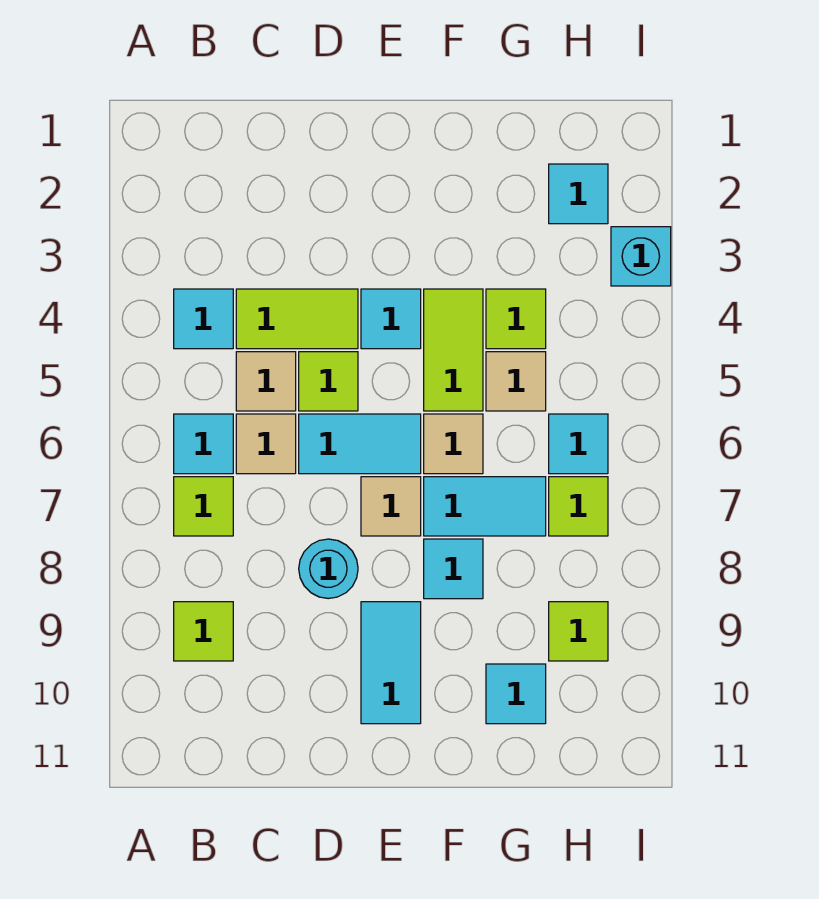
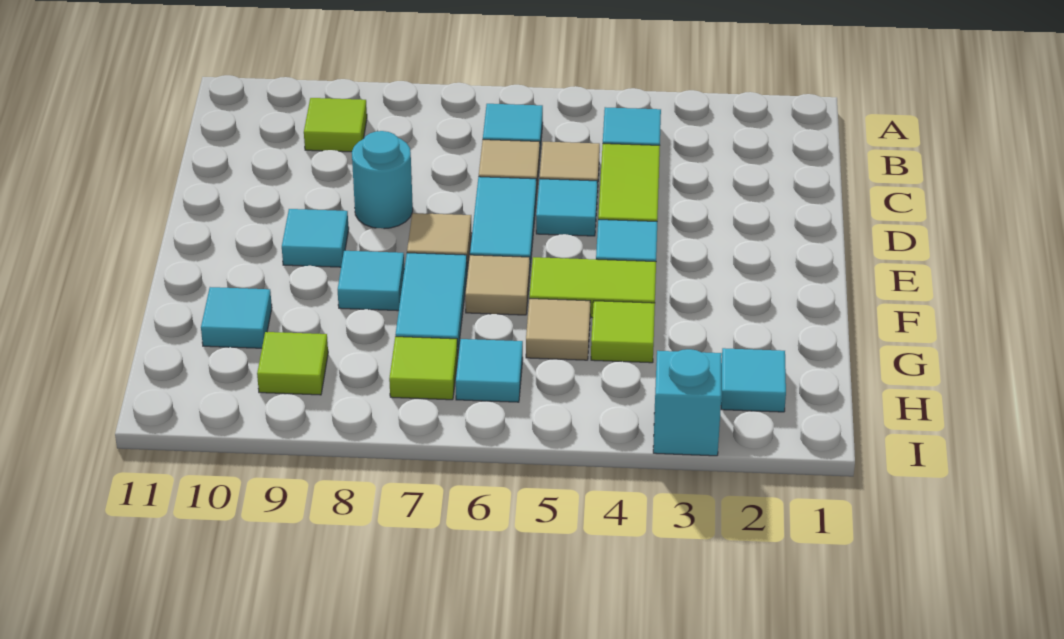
lime 1x1 tile [174,477,233,536] -> none
lime 1x1 tile [299,352,358,411] -> cyan 1x1 tile [536,179,597,236]
cyan 1x2 tile [361,602,421,724] -> cyan 1x1 tile [282,209,349,267]

